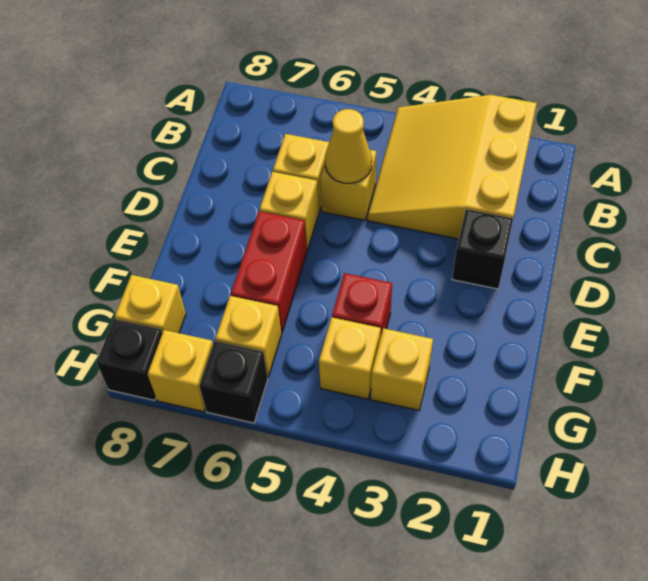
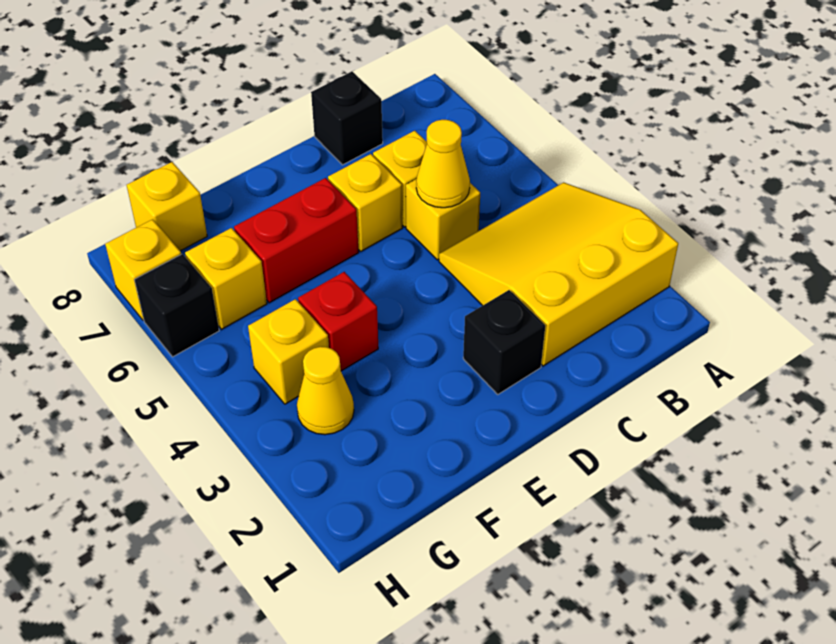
yellow 1x1 brick [371,328,433,410] -> yellow 1x1 cone [297,347,354,435]
black 1x1 brick [96,319,162,400] -> black 1x1 brick moved to [311,72,383,165]

